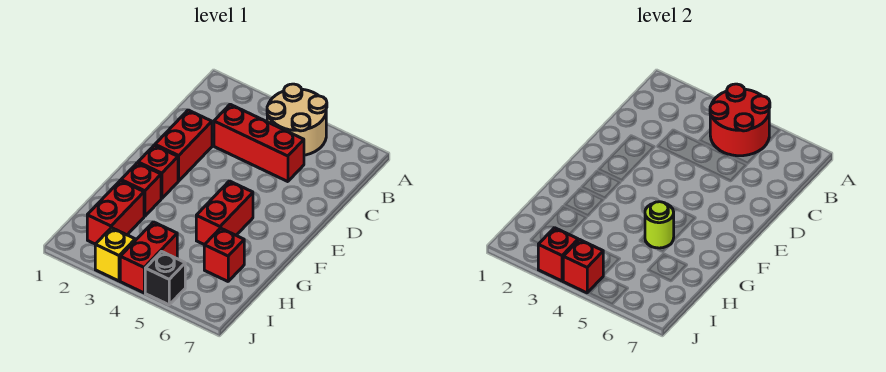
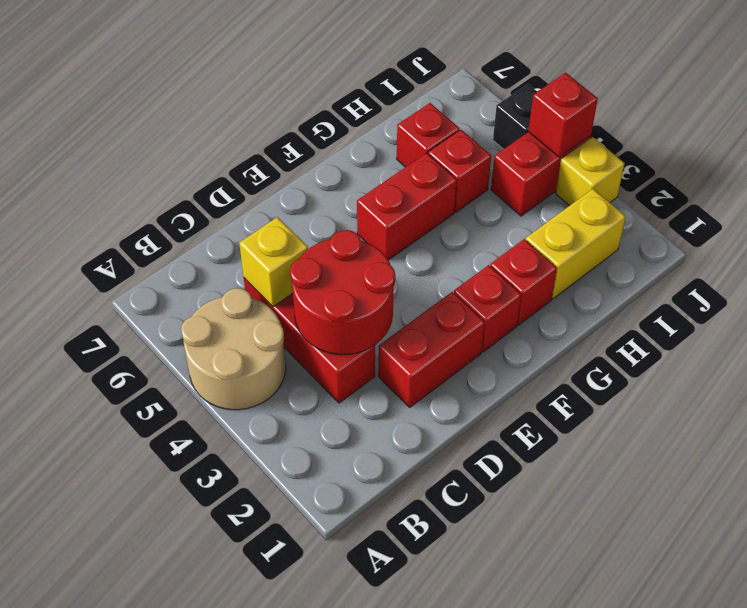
red 2x2 round brick [710,84,770,156] -> red 2x2 round brick moved to [290,230,395,355]
none -> yellow 1x1 brick [239,217,308,307]
lime 1x1 round brick [645,202,674,248] -> none
red 1x2 brick [87,181,144,244] -> yellow 1x2 brick [526,189,626,299]
red 1x1 brick [538,228,578,281] -> red 1x1 brick moved to [428,130,491,212]

